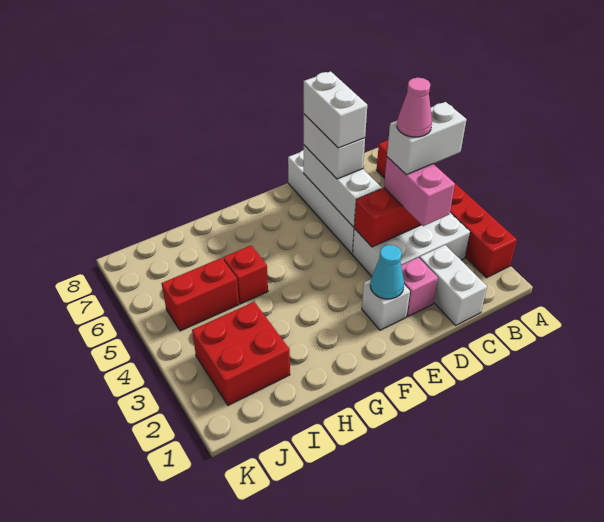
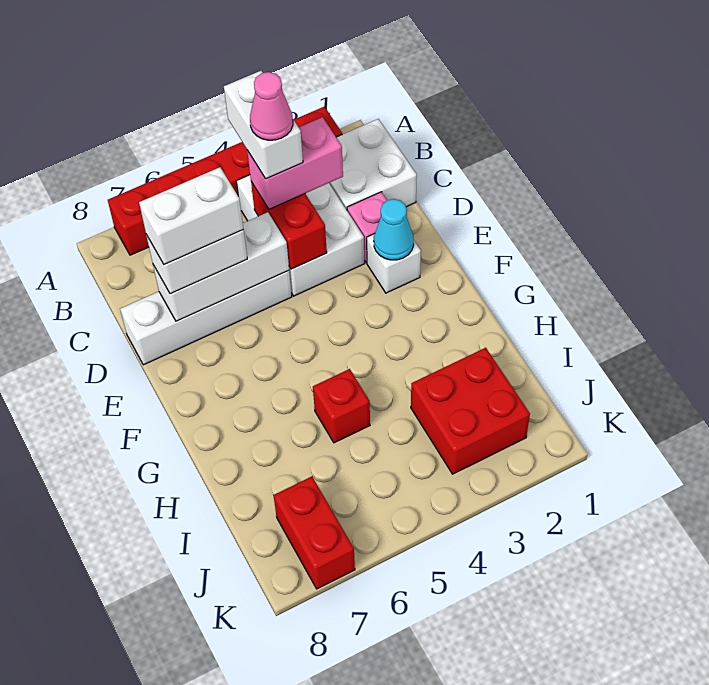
white 1x2 brick [420,245,487,325] -> white 2x2 brick [329,119,417,210]
red 1x2 brick [162,258,239,331] -> red 1x2 brick moved to [273,476,355,589]

